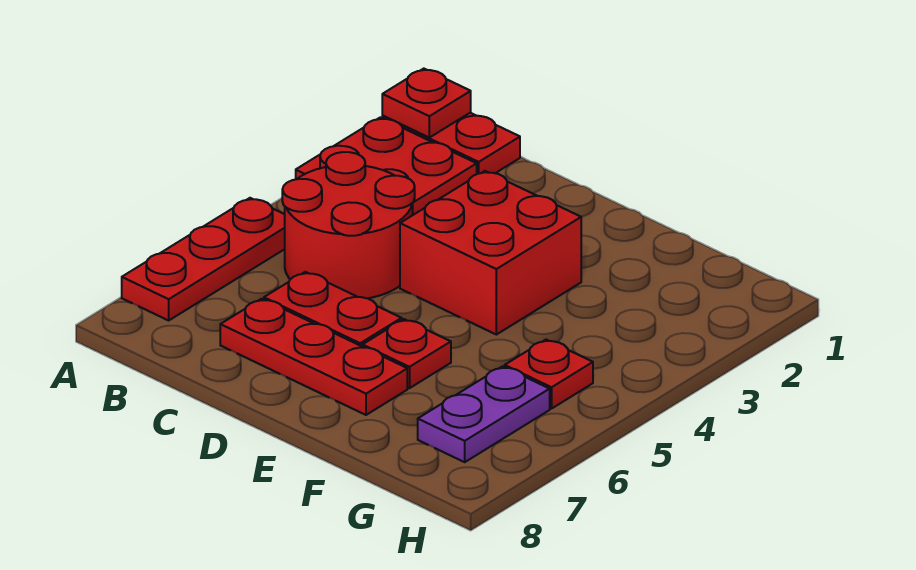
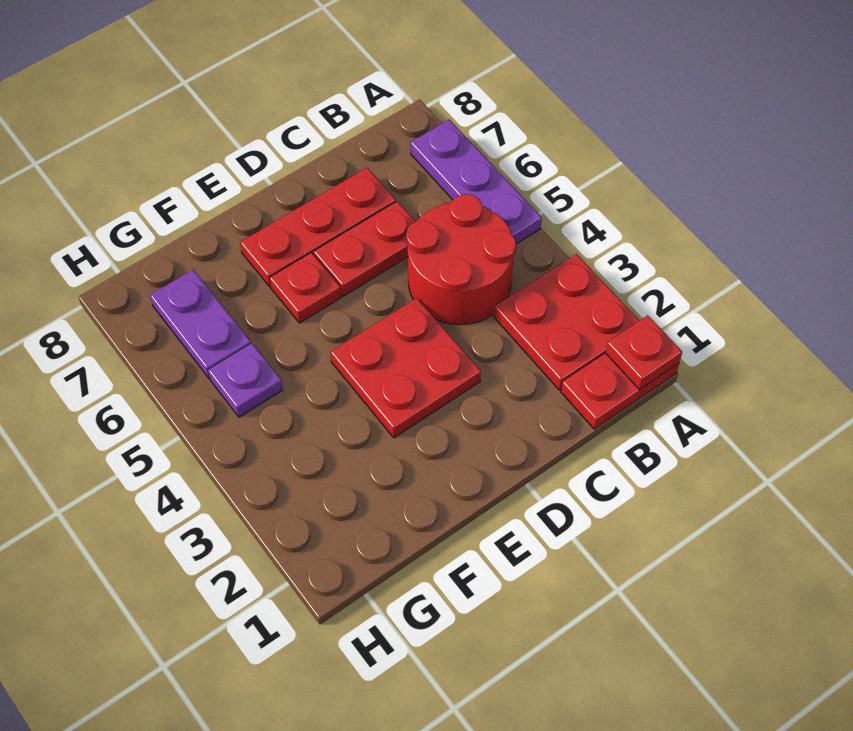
red 1x3 plate [122,198,285,320] -> purple 1x3 plate [411,120,542,244]
red 2x2 brick [400,171,581,335] -> red 2x2 plate [331,298,481,438]
red 1x1 plate [505,340,593,409] -> purple 1x1 plate [208,343,283,417]

